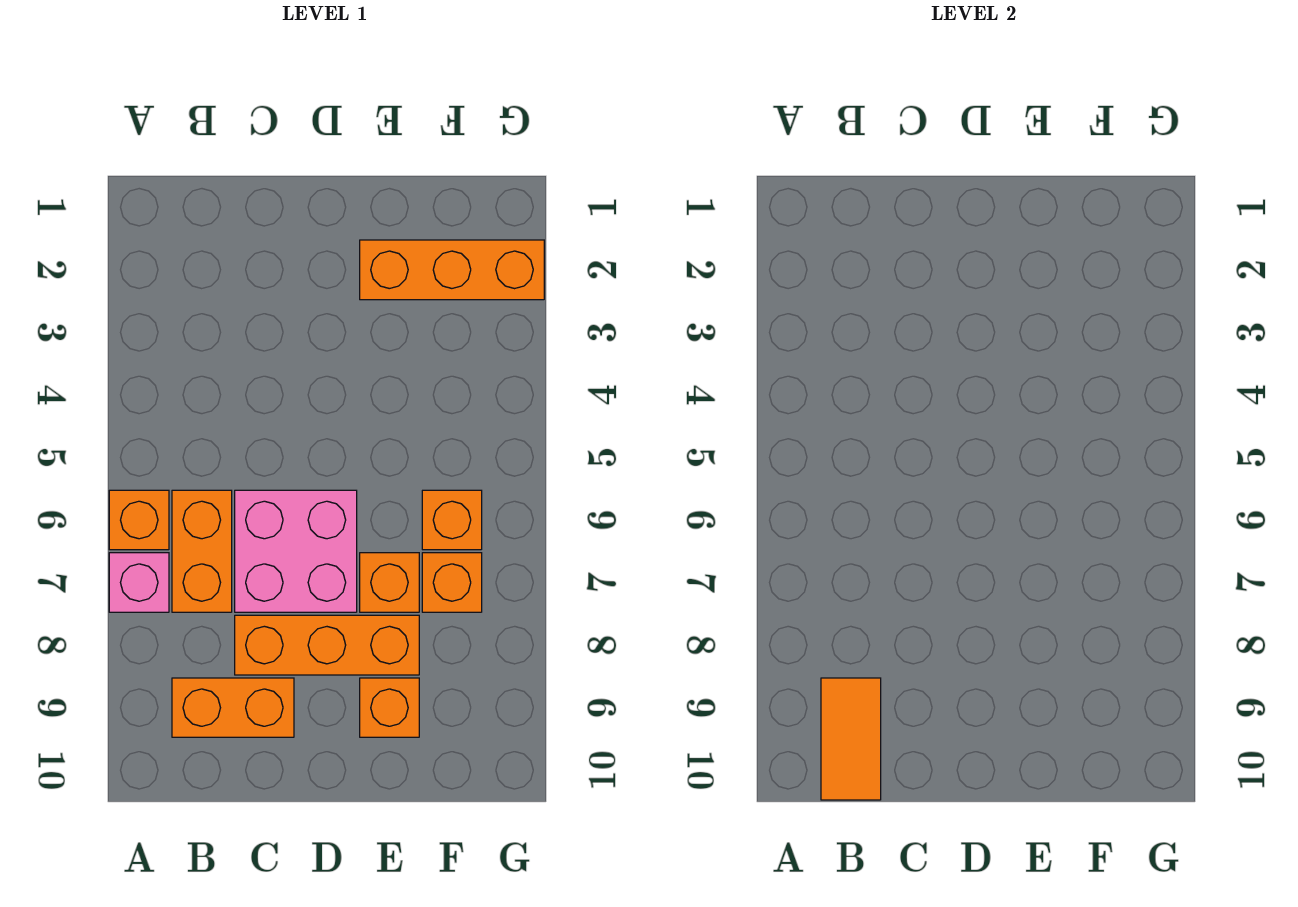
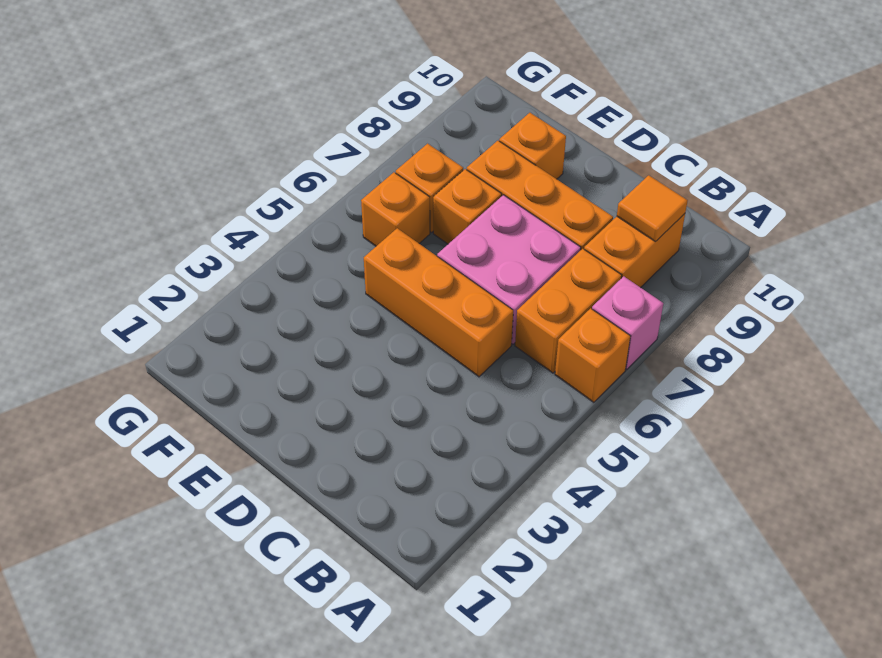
orange 1x2 brick [172,678,294,737] -> orange 1x2 brick turned to [584,214,685,288]
orange 1x2 tile [821,678,881,800] -> orange 1x1 tile [617,175,688,242]
orange 1x3 brick [360,240,544,300] -> orange 1x3 brick moved to [364,228,513,377]

